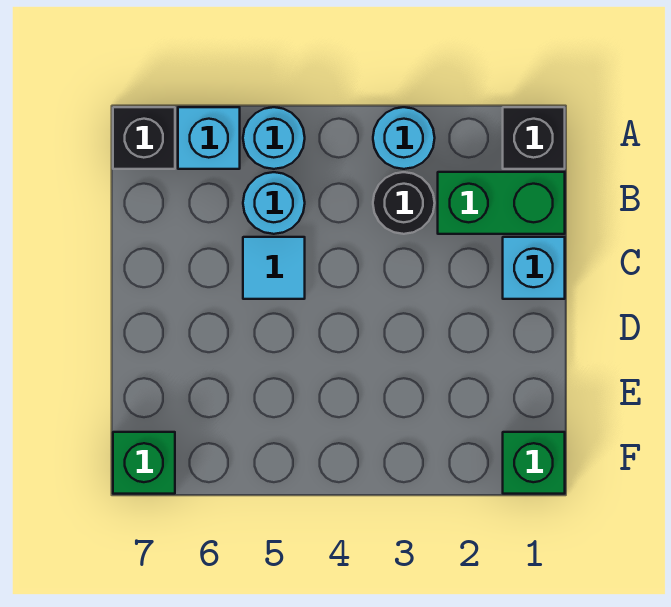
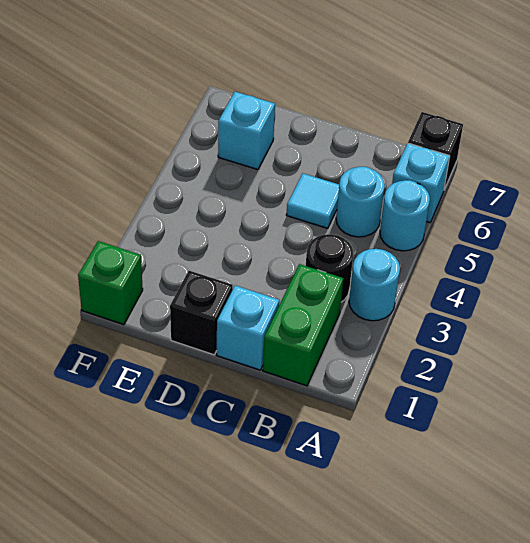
black 1x1 brick [503,107,565,169] -> black 1x1 brick moved to [170,271,233,355]
none -> cyan 1x1 brick [218,92,275,170]
green 1x1 brick [113,432,175,494] -> none

